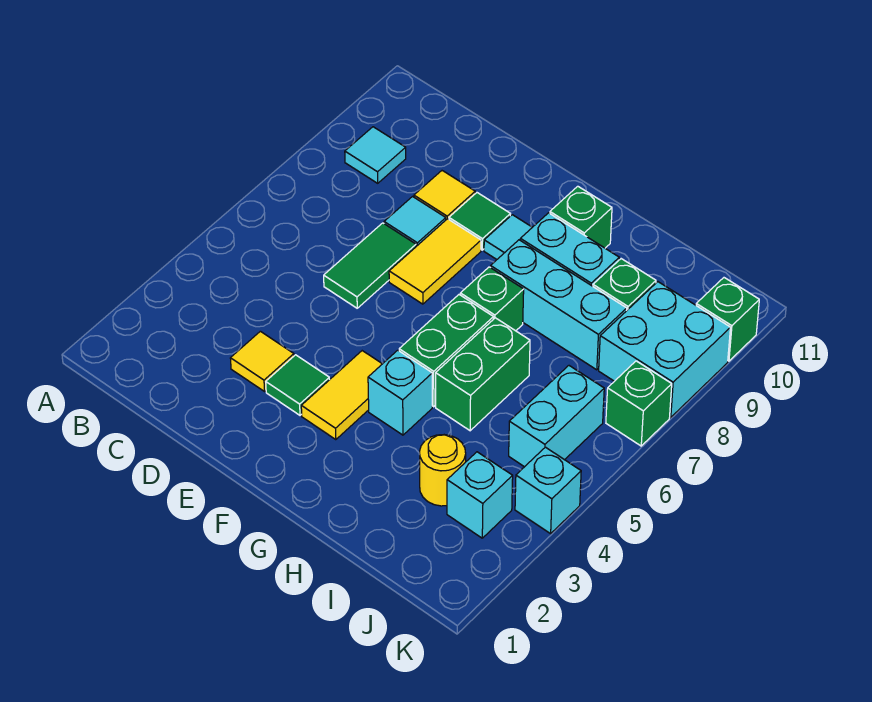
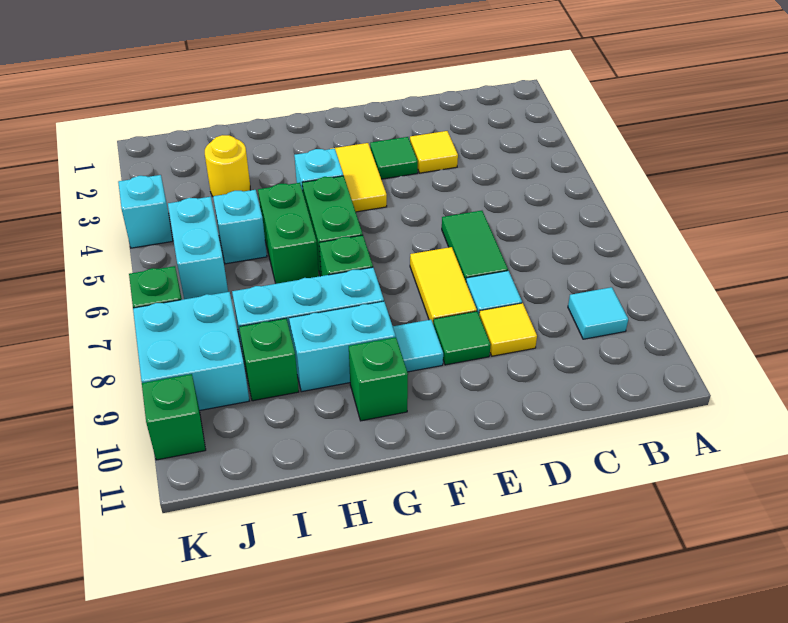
cyan 1x1 brick [447,452,513,538] -> cyan 1x1 brick moved to [213,190,267,264]

